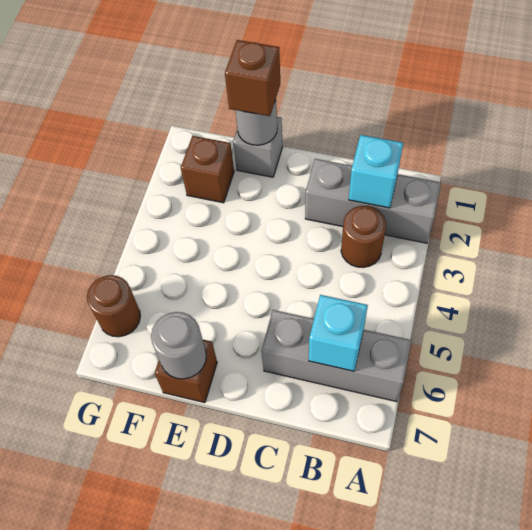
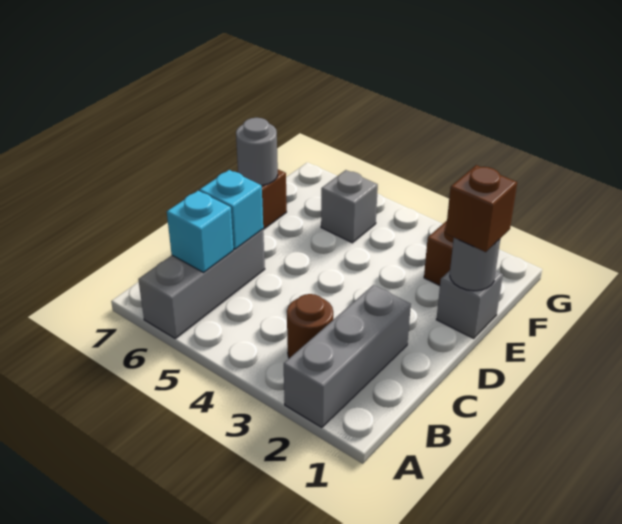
cyan 1x1 brick [349,135,403,208] -> cyan 1x1 brick moved to [200,170,263,249]
none -> grey 1x1 brick [321,170,378,243]
brown 1x1 round brick [87,275,140,337] -> none

